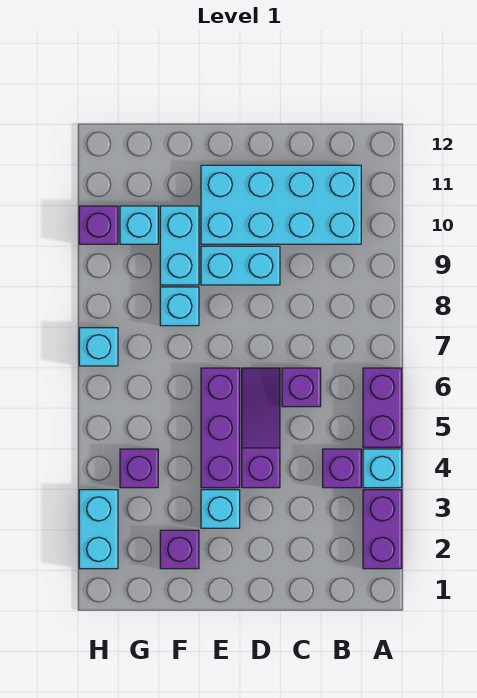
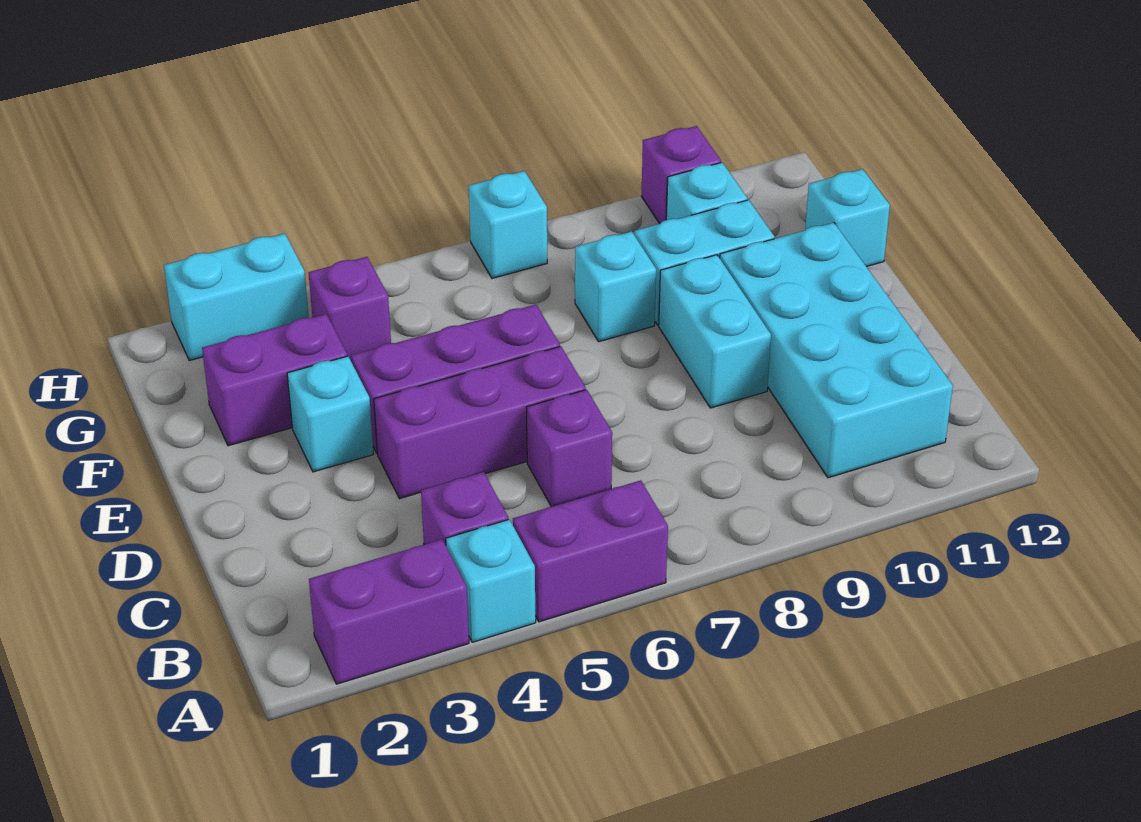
purple 1x3 slope [242,368,280,488] -> purple 1x3 brick [374,346,586,499]
purple 1x1 brick [160,530,199,569] -> purple 1x2 brick [202,314,347,446]
none -> cyan 1x1 brick [805,169,890,267]

